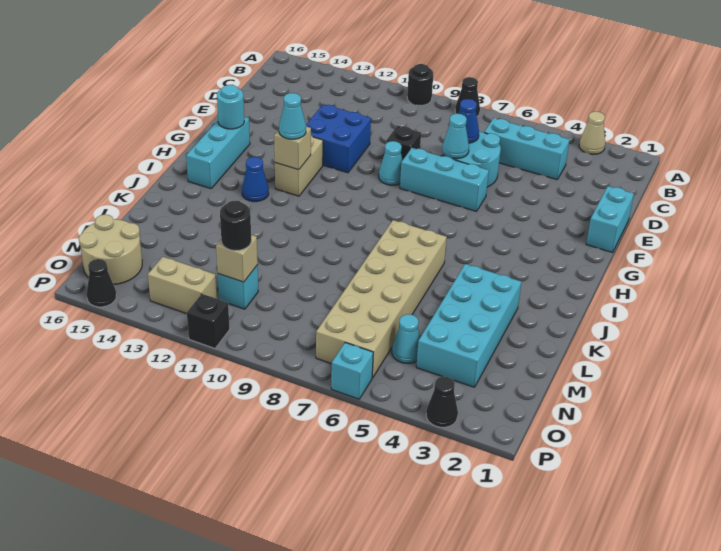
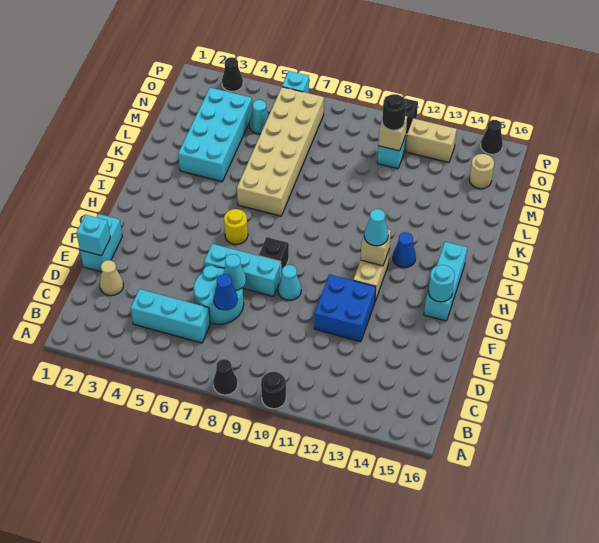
tan 1x1 cone [579,111,605,154] -> tan 1x1 cone moved to [100,260,123,296]
none -> cyan 1x1 brick [76,215,110,256]
black 1x1 brick [387,125,421,160] -> black 1x1 brick moved to [259,237,289,277]
none -> yellow 1x1 round brick [224,209,248,244]
tan 2x2 round brick [79,214,142,285] -> tan 1x1 round brick [469,154,494,189]

